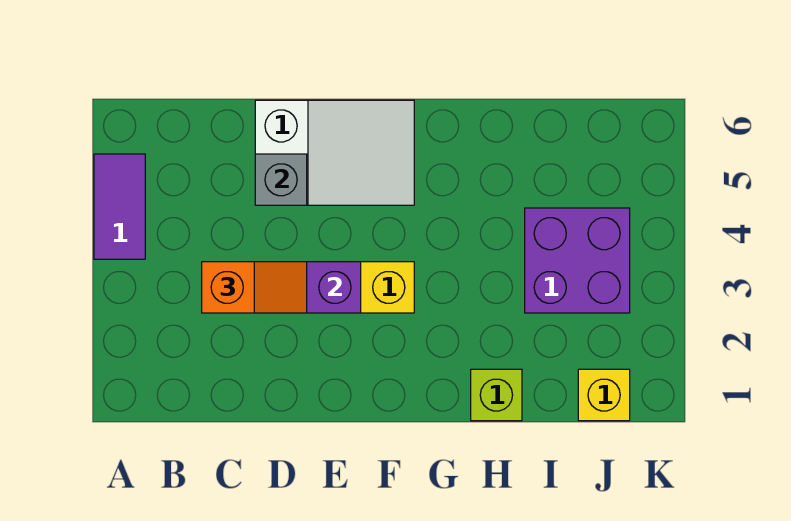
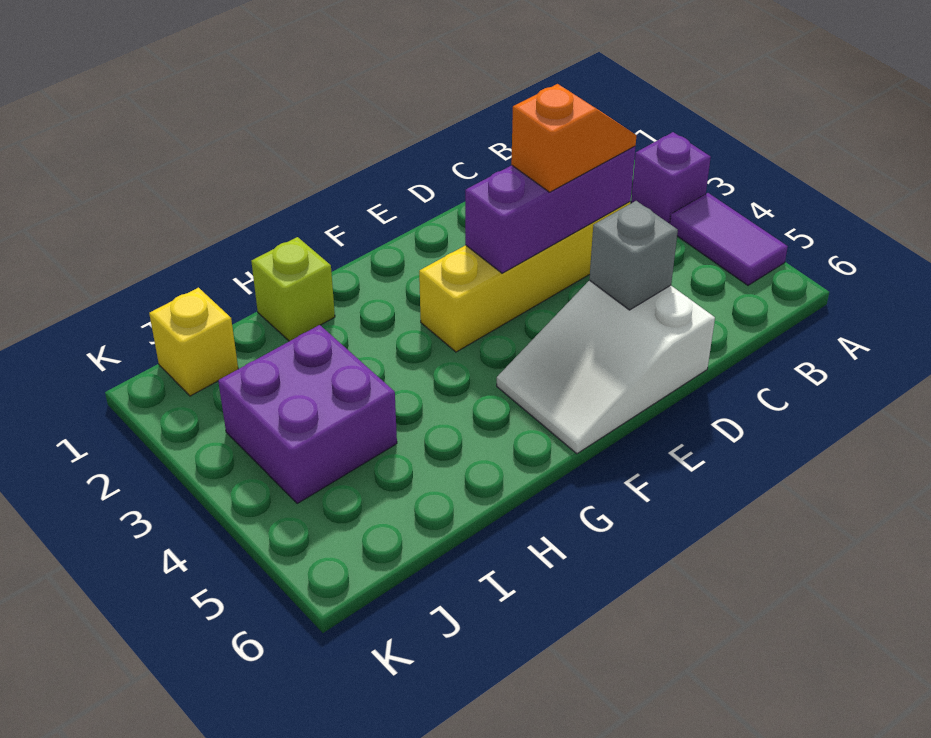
none -> purple 1x1 brick [631,132,711,224]
orange 1x2 slope [202,262,307,313] -> orange 1x2 slope turned to [511,84,636,192]

